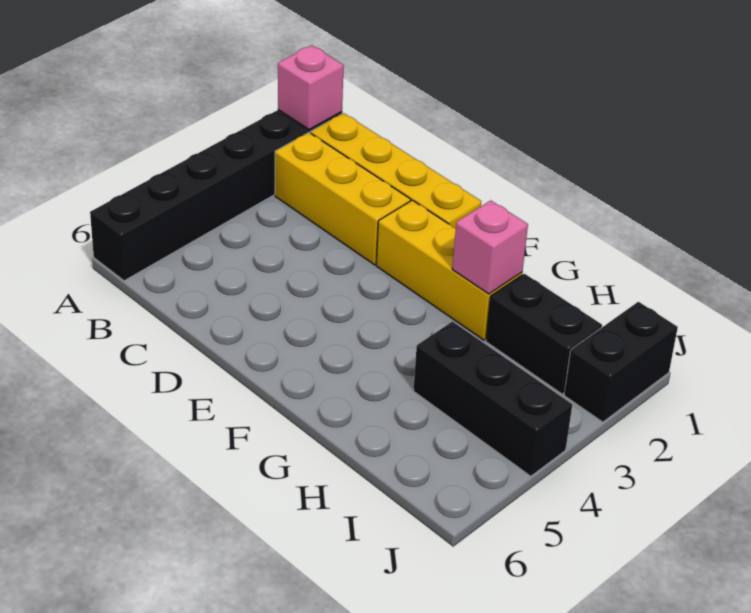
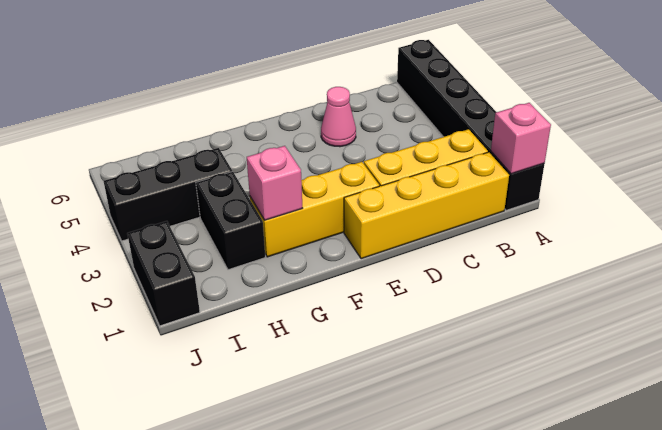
none -> pink 1x1 cone [321,87,356,147]
black 1x2 brick [486,274,602,394] -> black 1x2 brick turned to [196,171,265,270]

